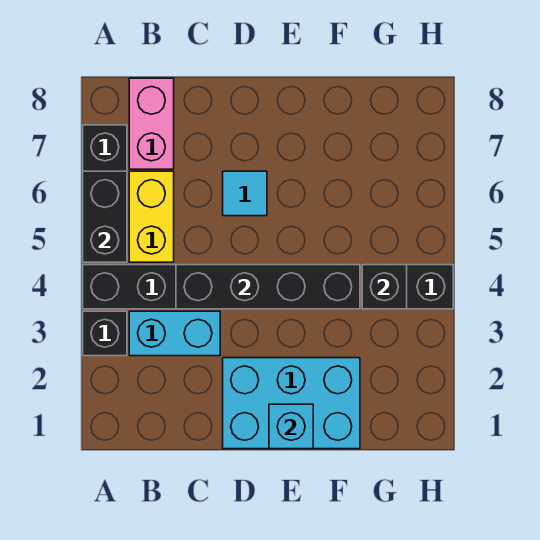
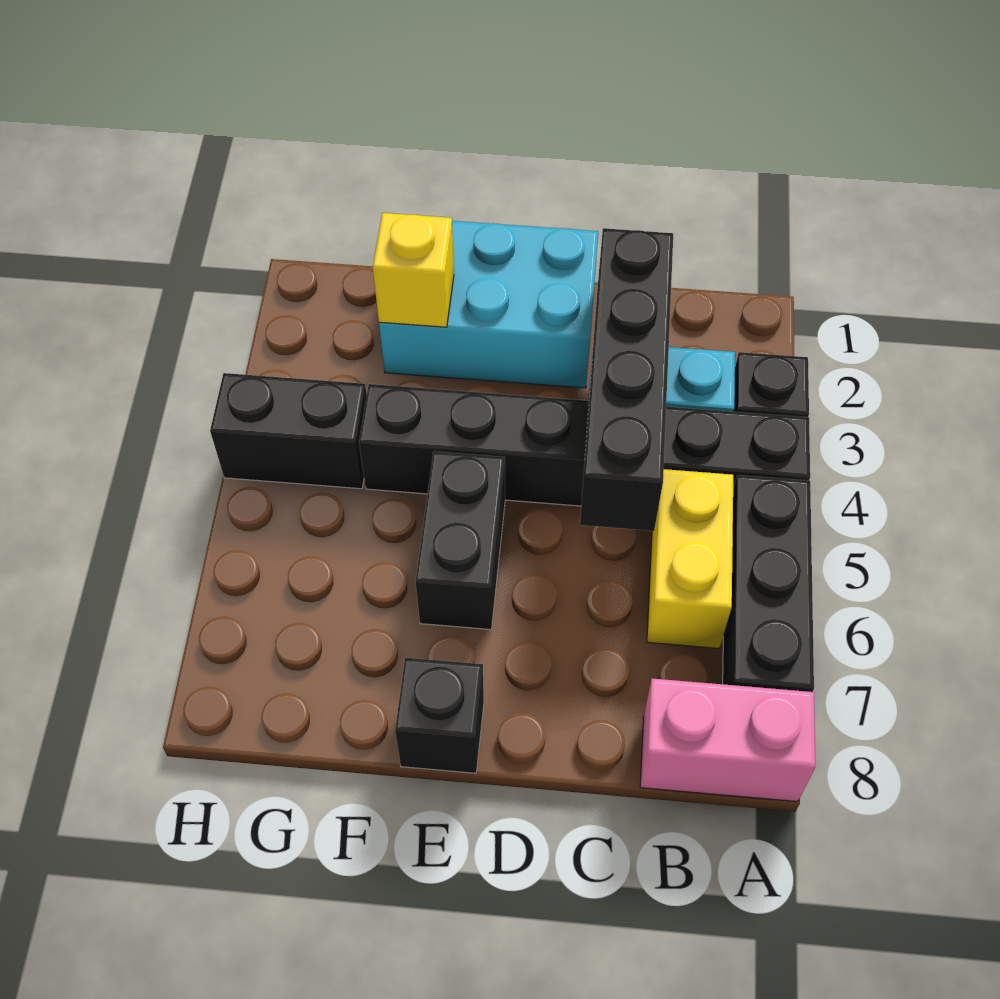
black 1x2 brick [83,171,127,262] -> black 1x2 brick moved to [416,451,505,629]
pink 1x2 brick [129,78,174,169] -> pink 1x2 brick turned to [640,678,815,802]
black 1x4 brick [176,265,360,309] -> black 1x4 brick turned to [580,228,673,531]
cyan 1x1 tile [223,171,267,216] -> none
cyan 1x1 brick [269,404,313,449] -> none
none -> yellow 1x1 brick [373,213,454,327]
black 1x1 brick [362,265,407,309] -> black 1x1 brick moved to [395,658,484,773]

